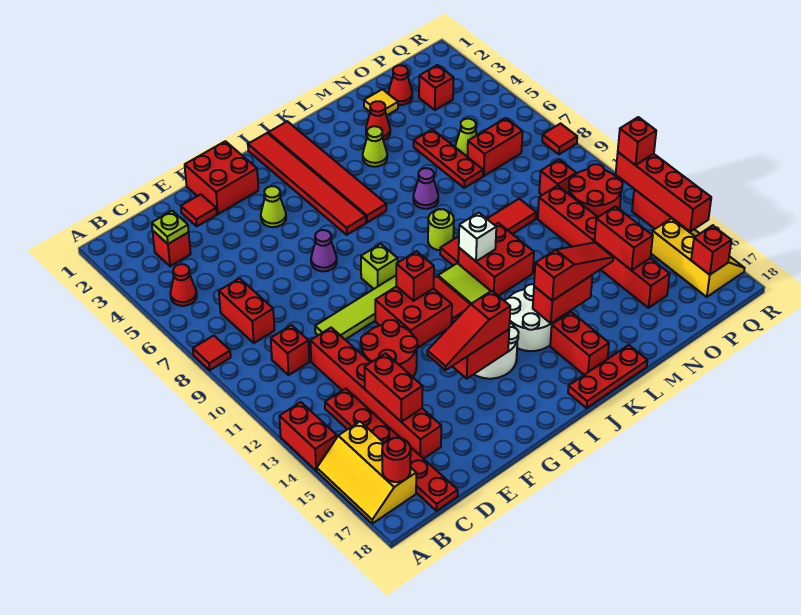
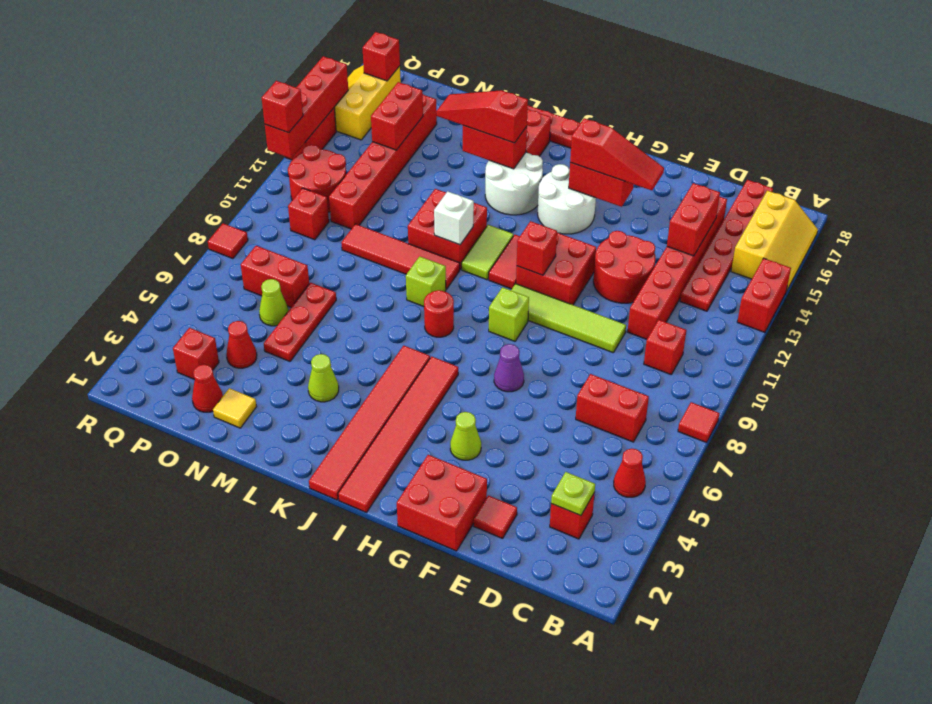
red 1x1 round brick [382,438,411,482] -> red 1x1 round brick moved to [424,290,454,337]
red 1x2 brick [219,278,274,343] -> red 1x2 brick turned to [576,374,649,442]
lime 1x1 round brick [428,209,454,250] -> lime 1x1 brick [406,256,446,307]
purple 1x1 cone [413,168,438,209] -> none
red 1x1 cone [366,101,390,140] -> red 1x1 cone moved to [226,321,257,368]

